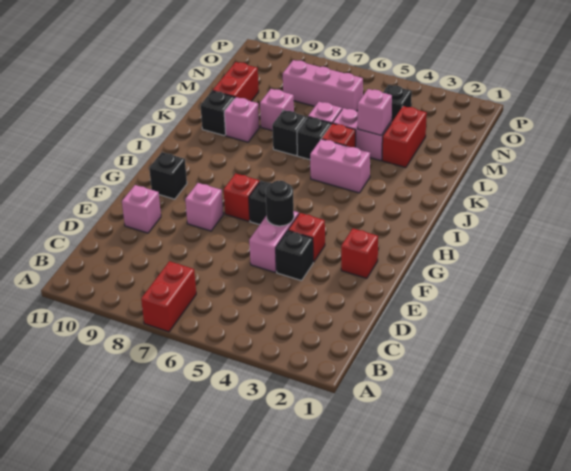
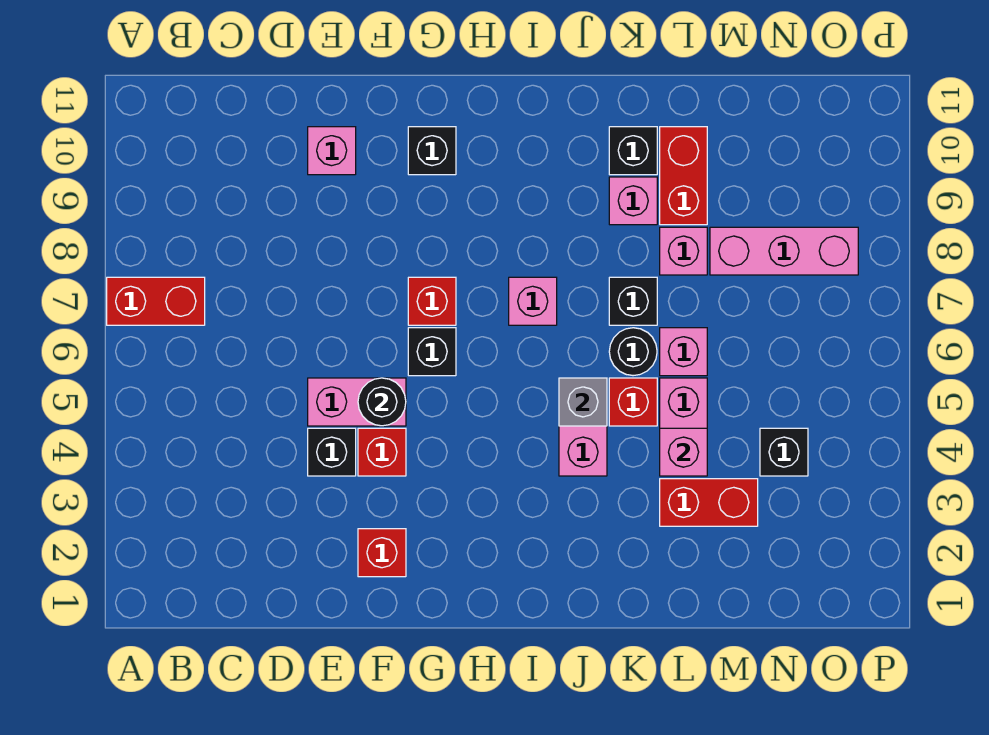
pink 1x1 brick [185,183,223,231] -> pink 1x1 brick moved to [509,277,557,325]
none -> grey 1x1 brick [559,378,607,426]
black 1x1 brick [297,117,331,160] -> black 1x1 round brick [609,328,657,376]
red 1x2 brick [213,62,259,101] -> red 1x2 brick turned to [660,127,707,225]
pink 1x3 brick [283,60,363,111] -> pink 1x3 brick turned to [710,227,858,275]

